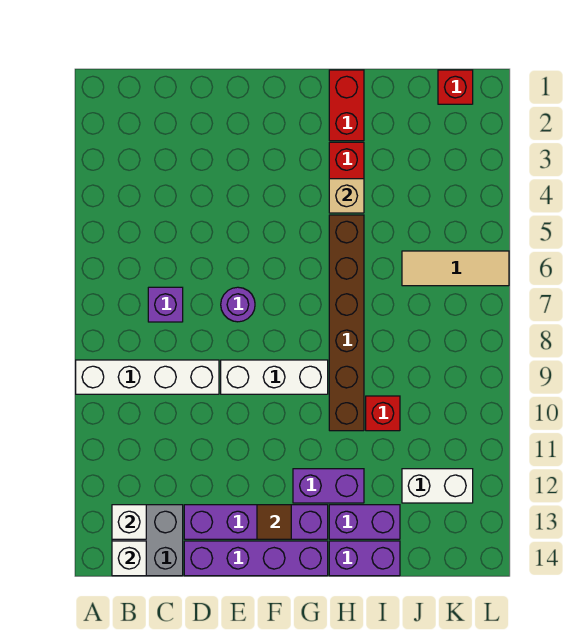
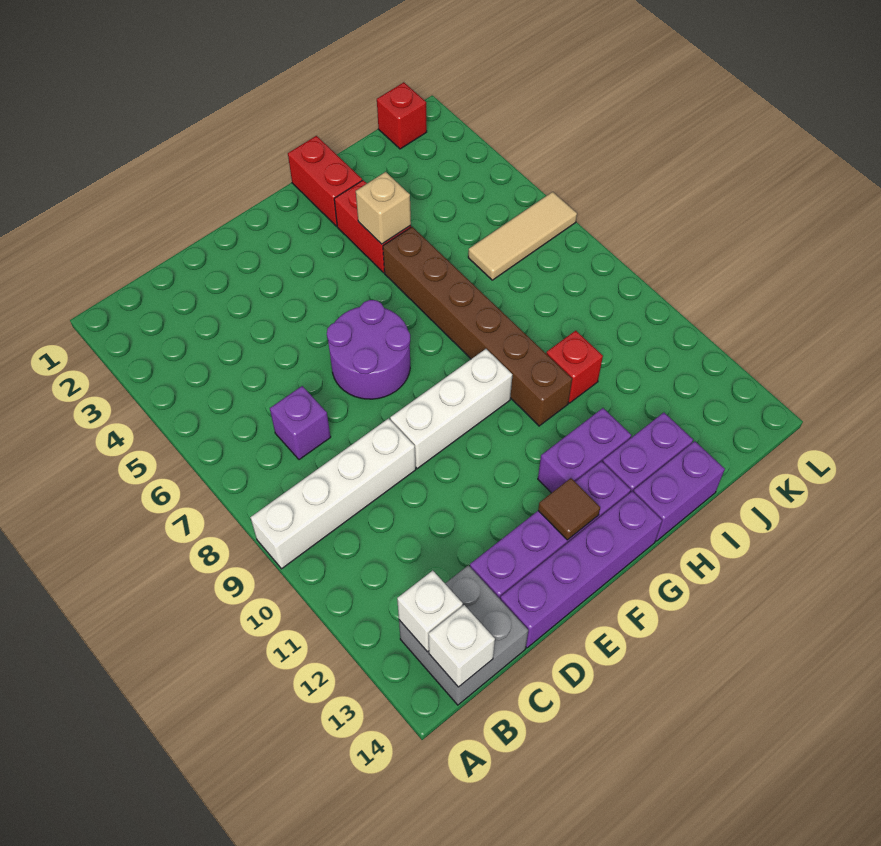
purple 1x1 round brick [221,287,255,322] -> purple 2x2 round brick [327,300,410,399]
white 1x2 brick [402,469,473,503] -> none

